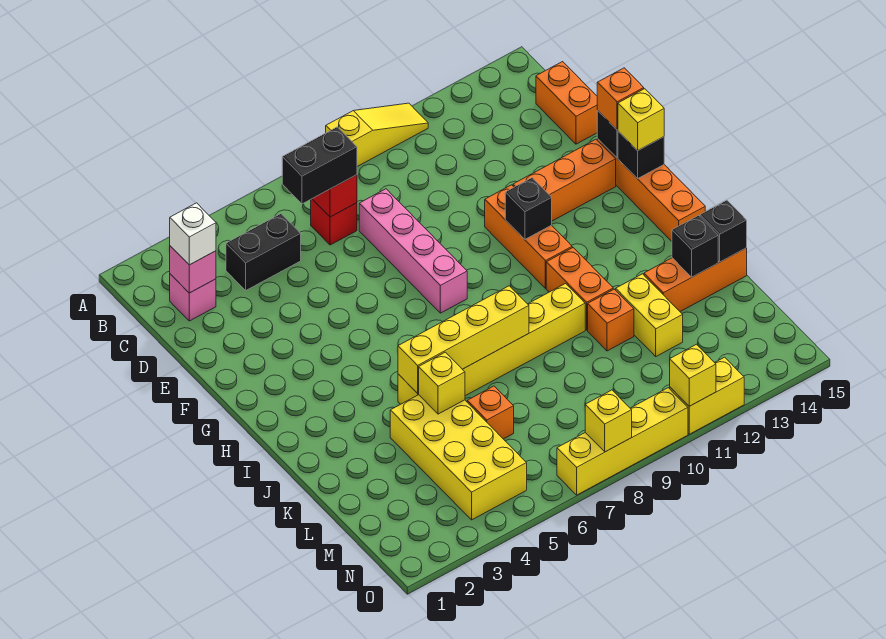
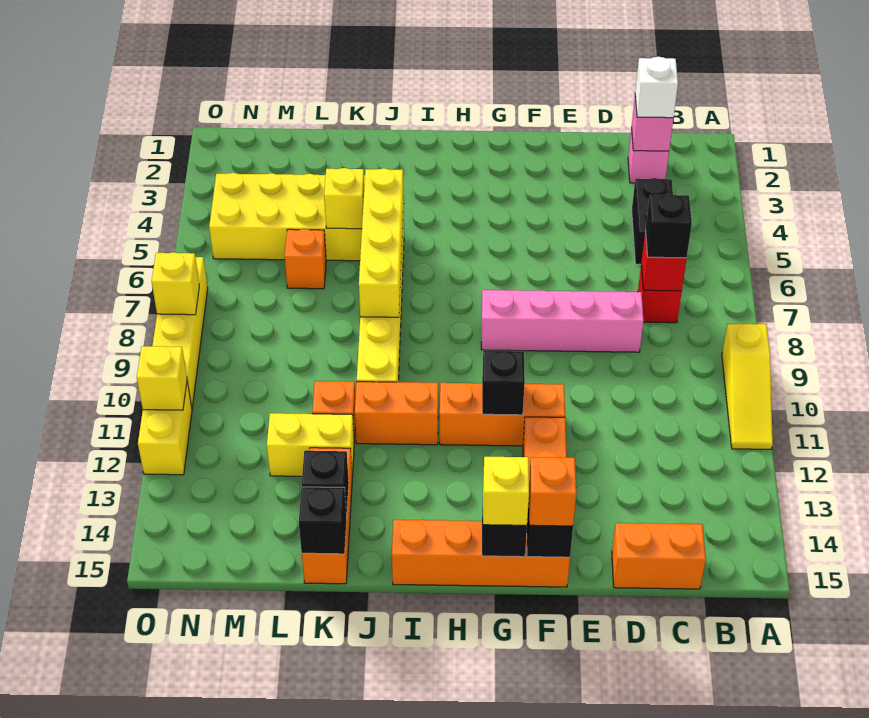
black 1x2 brick [282,127,357,204] -> black 1x1 brick [645,194,692,258]

